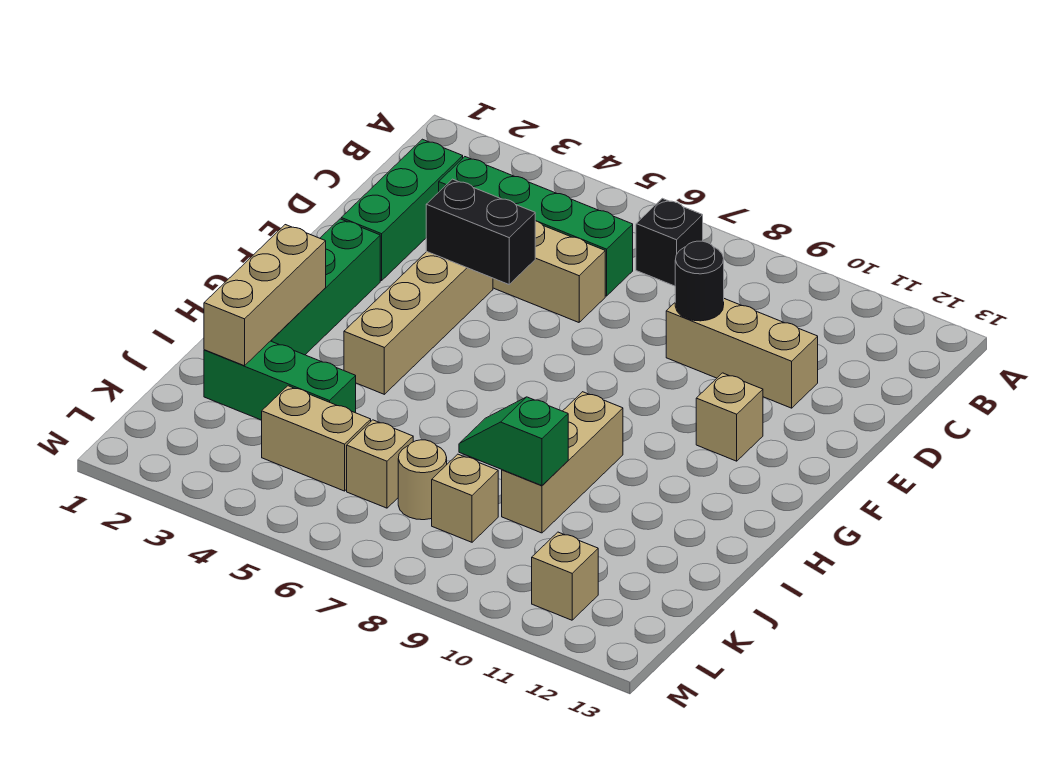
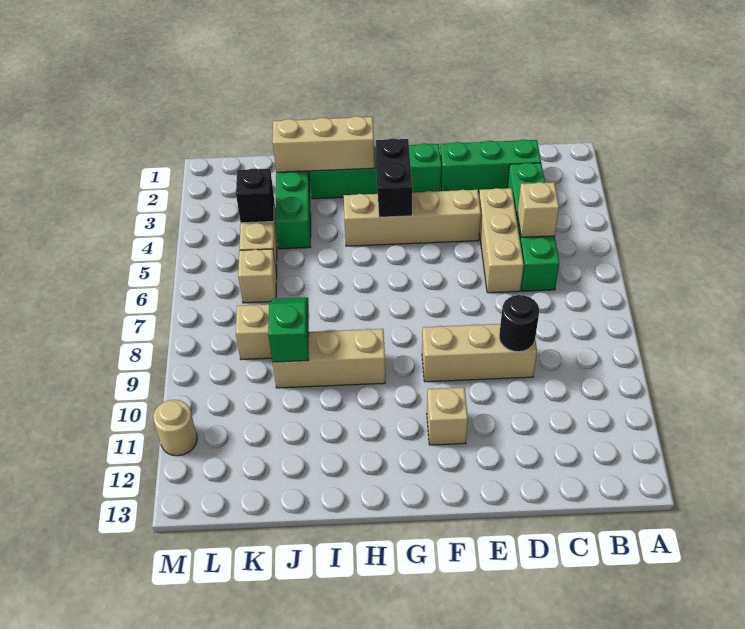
black 1x1 brick [636,198,703,286] -> black 1x1 brick moved to [236,169,274,223]
tan 1x3 brick [666,299,818,408] -> tan 1x3 brick turned to [422,324,537,382]
black 1x2 brick [426,179,535,284] -> black 1x2 brick moved to [376,138,412,217]
tan 1x1 round brick [398,440,447,520] -> tan 1x1 round brick moved to [153,400,197,456]
tan 1x1 brick [532,532,598,620] -> tan 1x1 brick moved to [517,182,559,237]

